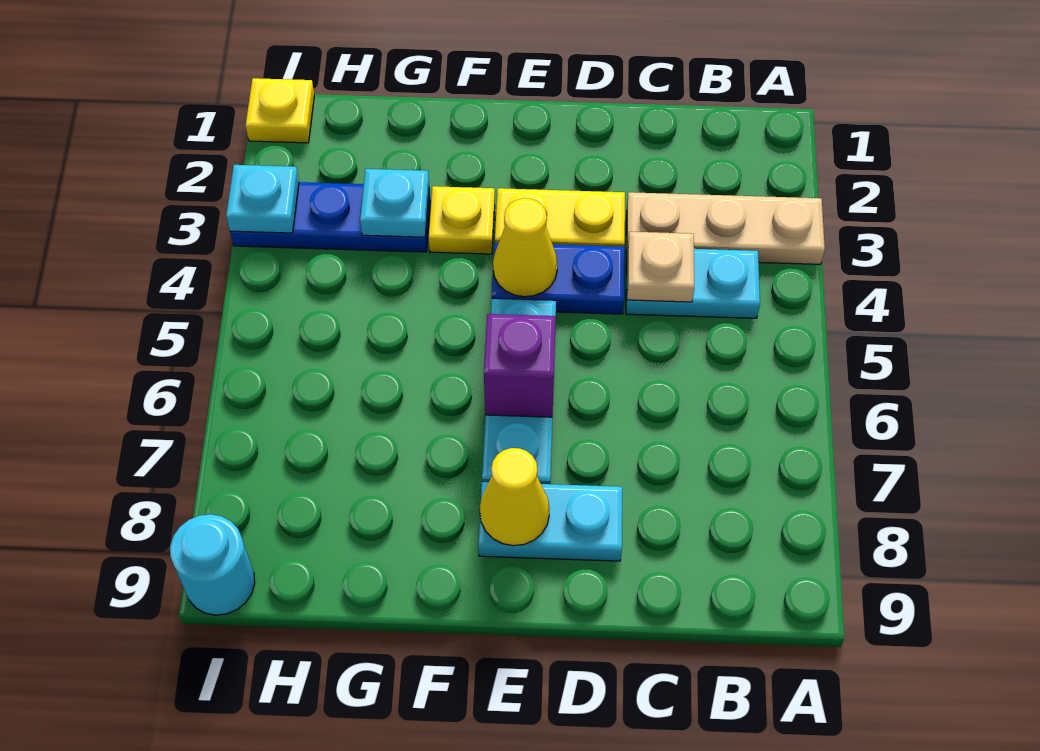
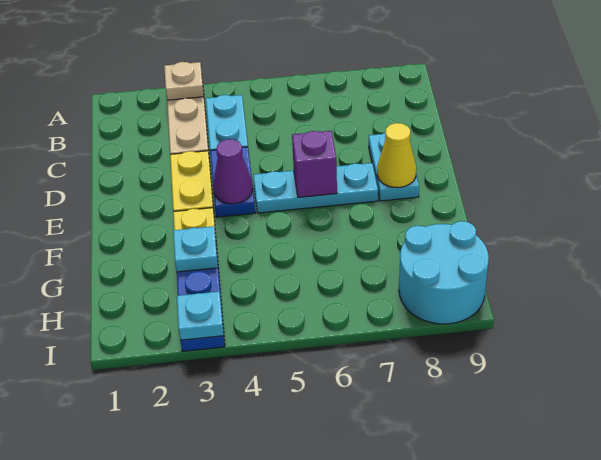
tan 1x1 plate [627,232,694,302] -> tan 1x1 plate moved to [164,62,204,100]
yellow 1x1 cone [493,198,557,297] -> purple 1x1 cone [213,139,253,204]
yellow 1x1 plate [245,78,314,143] -> none
cyan 1x1 round brick [170,514,255,615] -> cyan 2x2 round brick [399,221,489,324]

